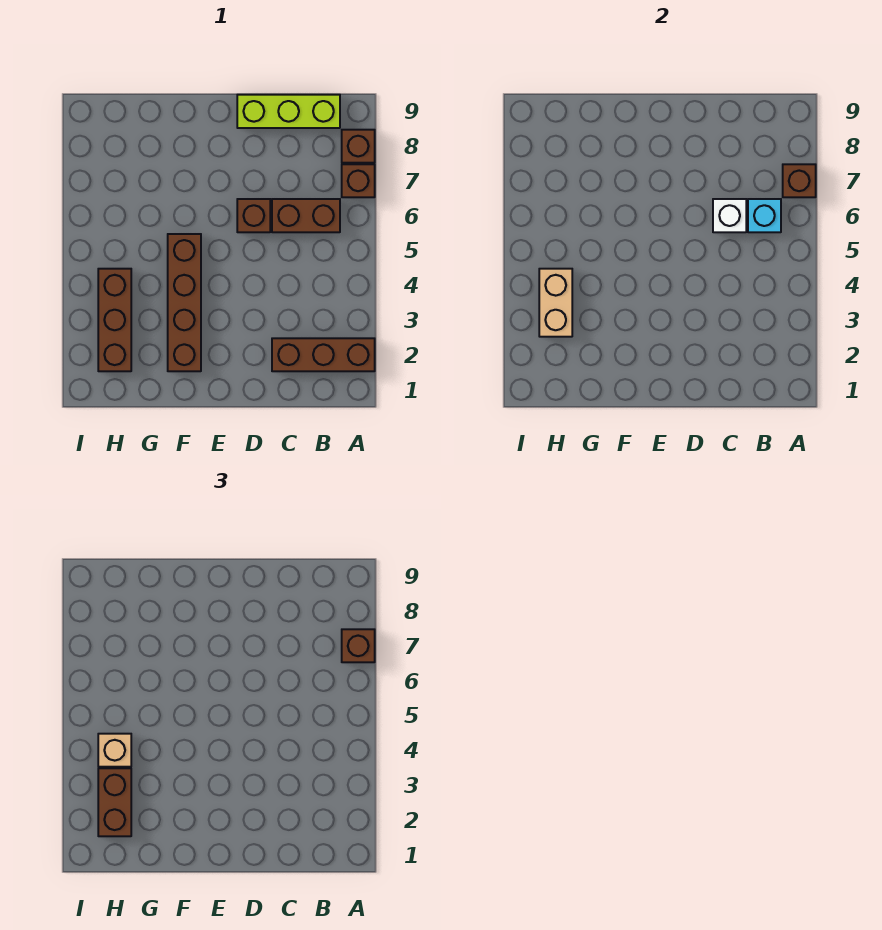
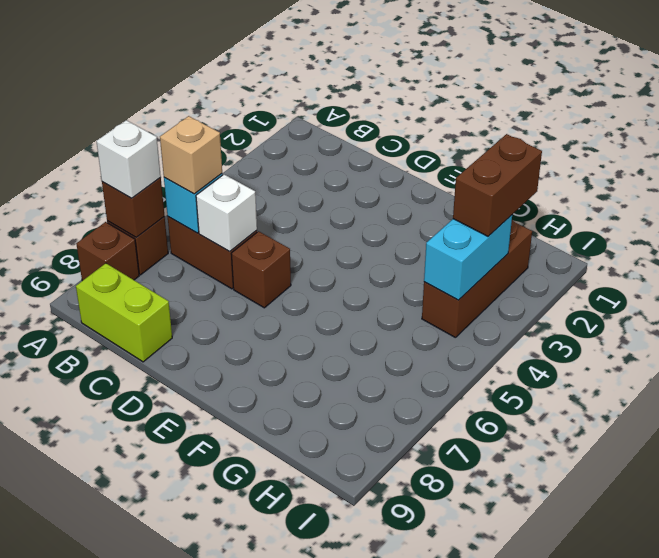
brown 1x3 brick [272,338,375,371] -> none
brown 1x1 brick [342,629,375,662] -> white 1x1 brick [96,120,161,198]
lime 1x3 brick [237,95,340,128] -> lime 1x2 brick [76,263,172,362]
brown 1x4 brick [168,234,201,371] -> none
tan 1x2 brick [539,269,572,337] -> cyan 1x2 brick [424,215,512,300]
tan 1x1 brick [98,734,131,767] -> tan 1x1 brick moved to [160,116,222,194]

